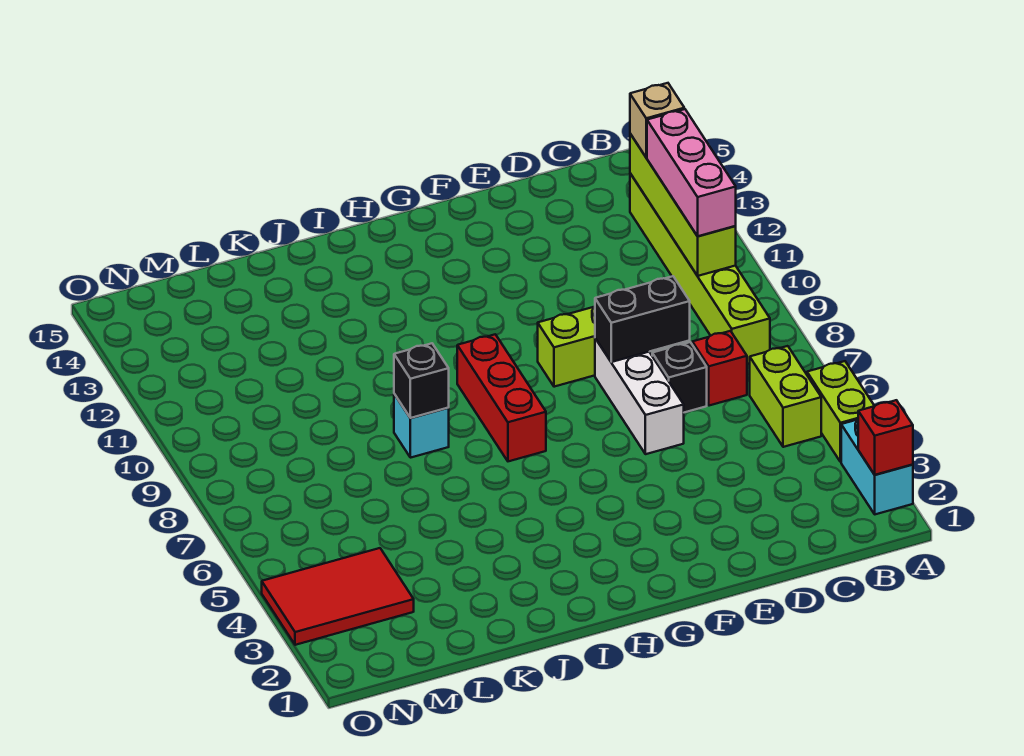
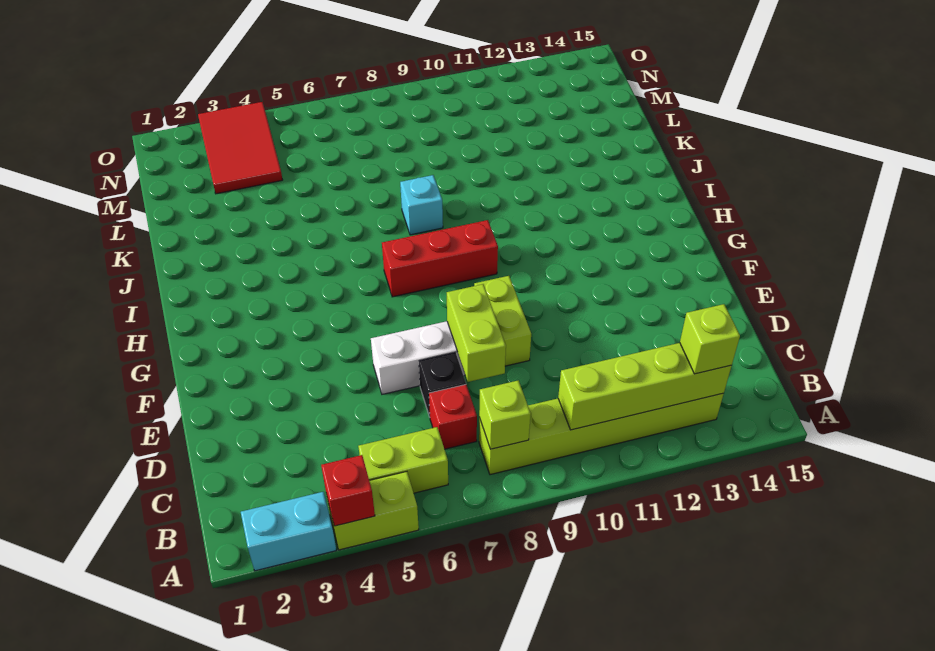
red 1x1 brick [858,400,913,475] -> red 1x1 brick moved to [321,455,375,526]
none -> lime 1x1 brick [479,380,531,449]
pink 1x3 brick [647,109,736,236] -> none
tan 1x1 brick [630,83,684,158] -> lime 1x1 brick [680,304,740,374]
black 1x2 brick [595,276,690,362] -> lime 1x2 brick [447,284,506,382]
black 1x1 brick [394,343,449,418] -> none

